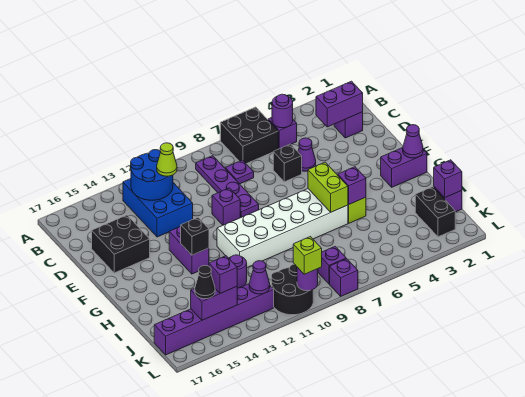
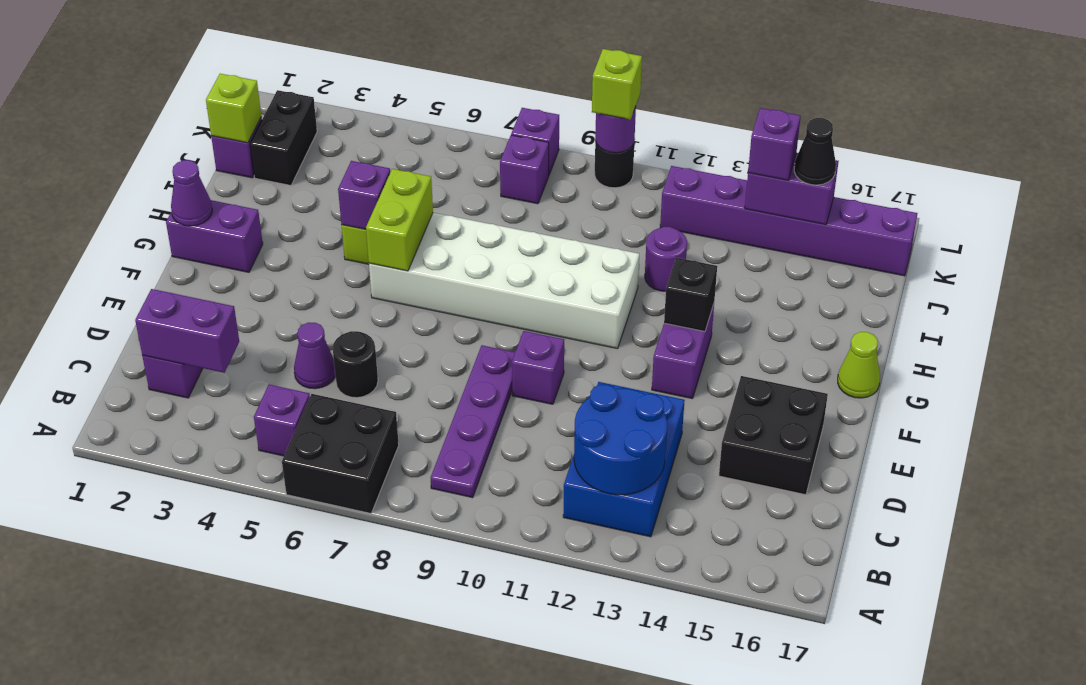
purple 1x1 round brick [272,94,293,128] -> none
purple 1x1 plate [225,160,254,184] -> none
lime 1x1 cone [157,143,177,176] -> lime 1x1 cone moved to [838,332,880,398]
black 1x1 brick [273,144,302,182] -> black 1x1 round brick [333,331,378,398]
purple 1x1 brick [434,160,462,198] -> lime 1x1 brick [206,74,261,143]
black 2x2 round brick [271,264,313,315] -> black 1x1 round brick [595,140,635,188]
purple 1x1 cone [249,261,270,294] -> none

